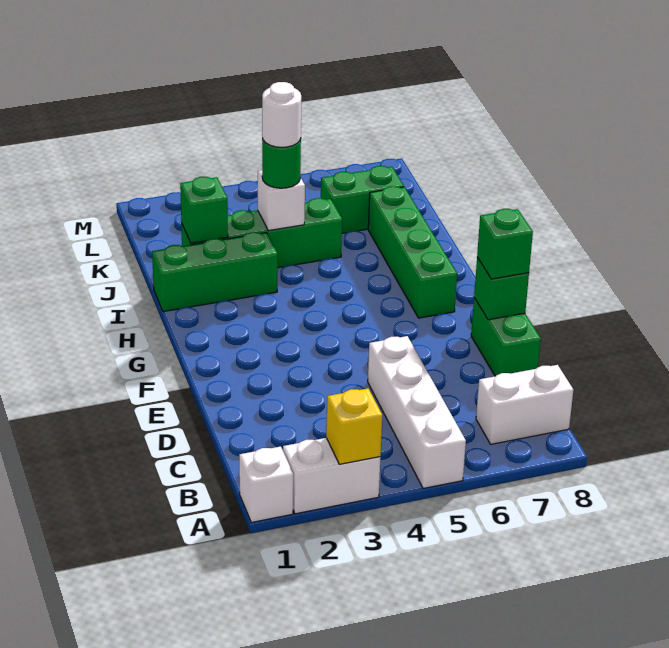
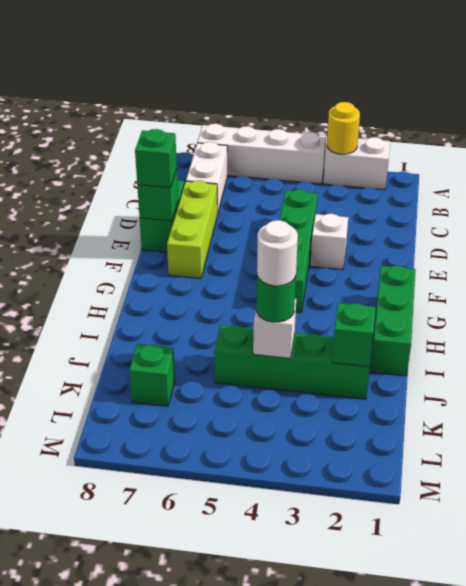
white 1x1 brick [239,446,293,522] -> white 1x1 brick moved to [311,214,348,270]
yellow 1x1 brick [326,388,382,464] -> yellow 1x1 round brick [327,102,360,154]
white 1x4 brick [368,336,466,488] -> white 1x4 brick turned to [197,124,326,184]
white 1x2 brick [476,365,573,444] -> white 1x2 brick turned to [186,142,227,214]
none -> lime 1x3 brick [167,180,217,279]
green 1x4 brick [368,186,457,318] -> green 1x4 brick moved to [280,190,317,313]
green 1x3 brick [152,232,278,312] -> green 1x3 brick turned to [371,266,416,376]
green 1x2 brick [321,166,404,233] -> green 1x1 brick [129,344,175,406]

